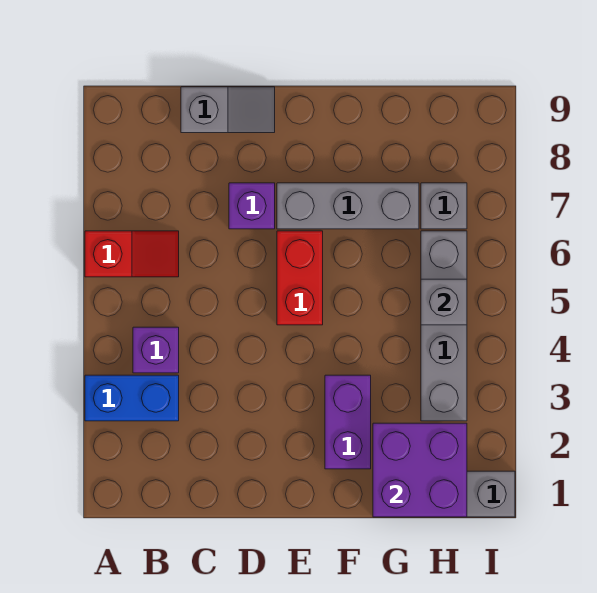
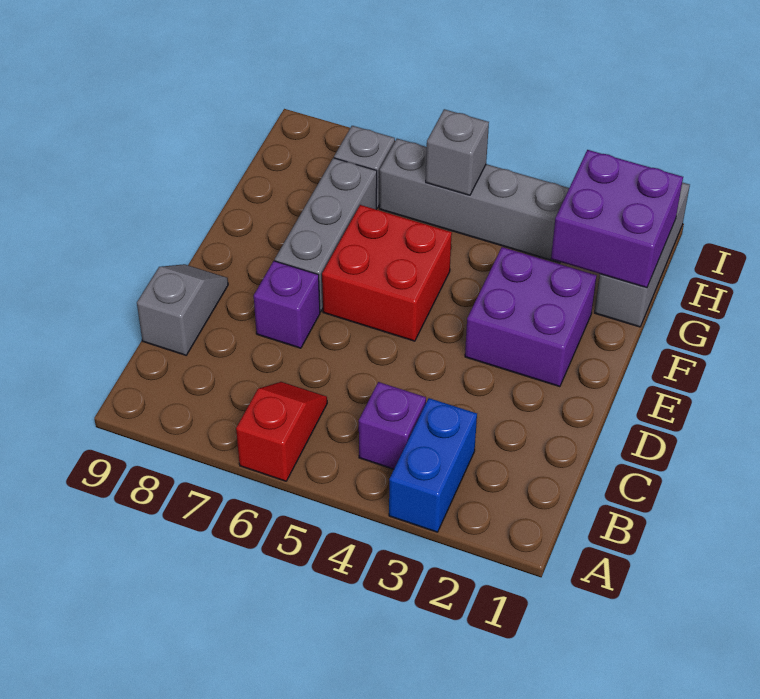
red 1x2 brick [277,231,323,325] -> red 2x2 brick [322,205,452,341]
purple 1x2 brick [325,375,371,469] -> purple 2x2 brick [465,247,597,387]

